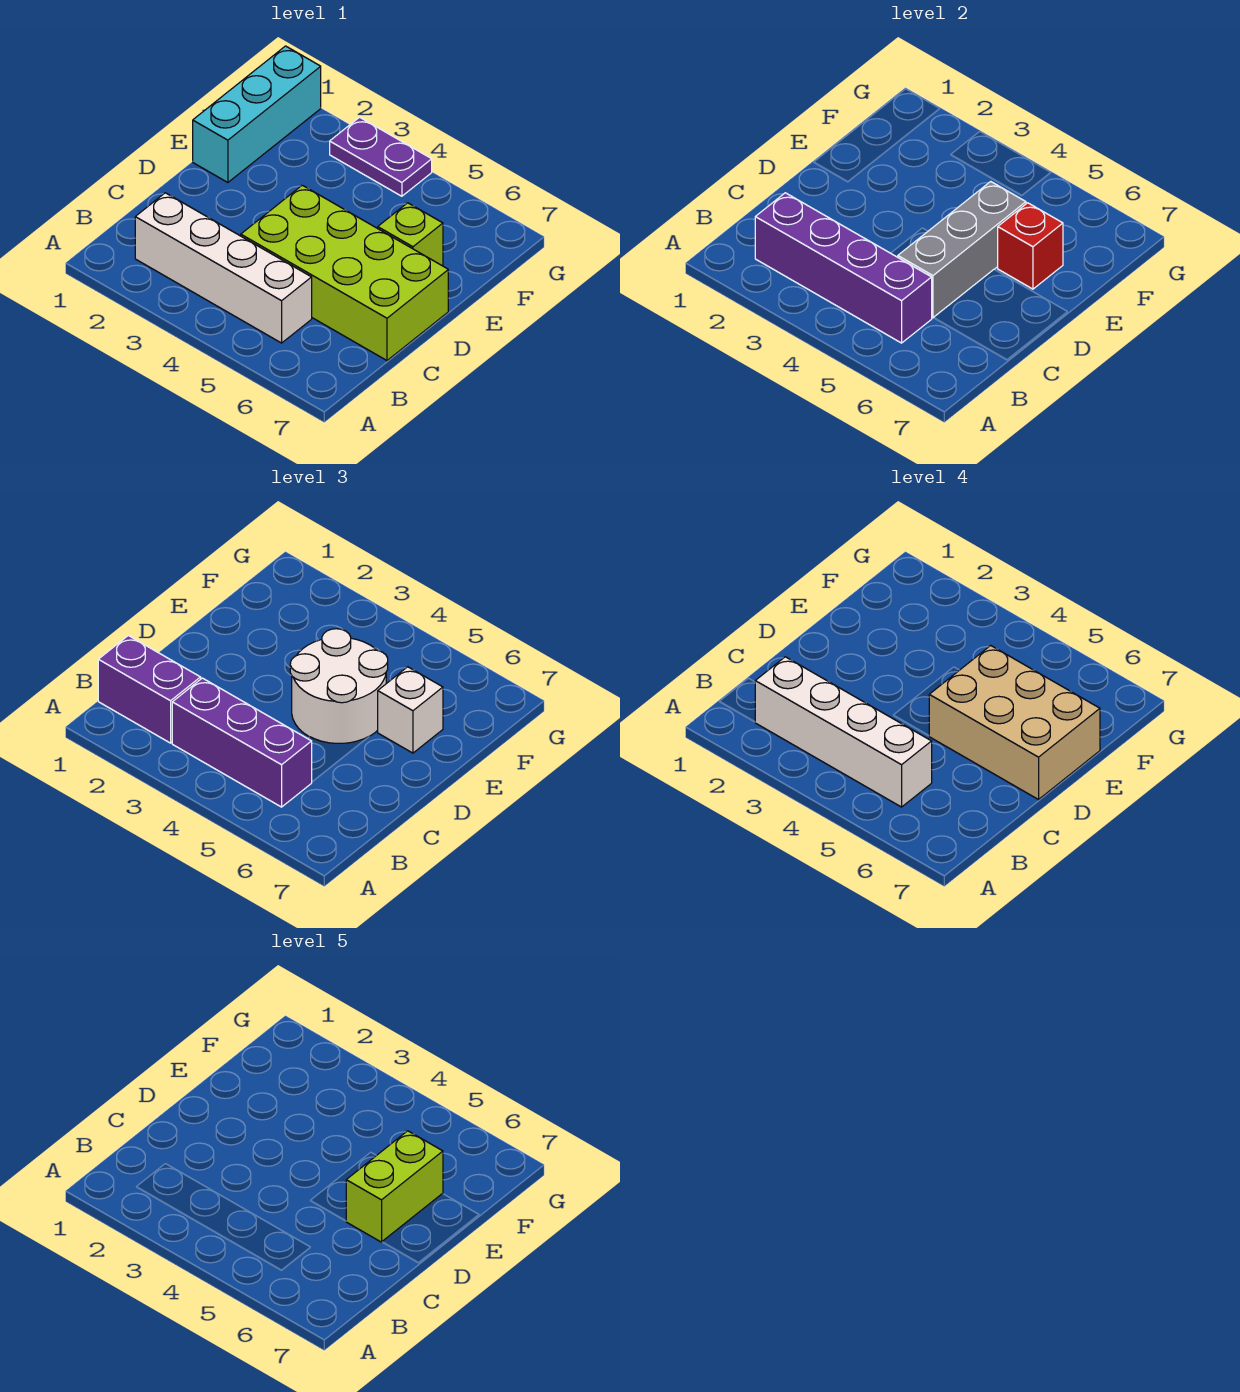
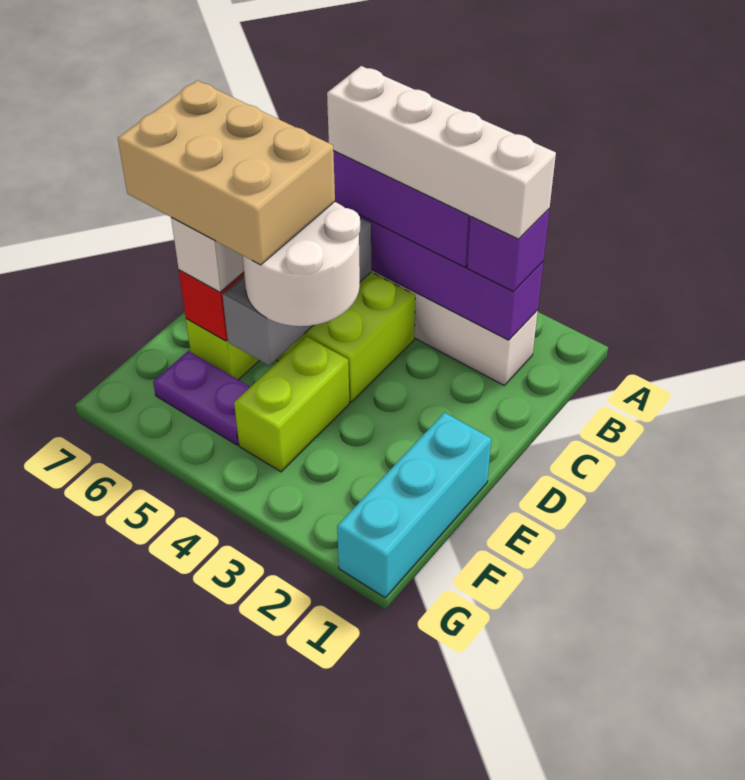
purple 1x2 brick [98,636,201,743] -> purple 1x1 brick [467,209,549,292]
lime 1x2 brick [346,1131,443,1242] -> lime 1x2 brick moved to [234,336,349,472]
purple 1x2 plate [330,117,432,196] -> purple 1x2 plate moved to [153,351,250,445]

